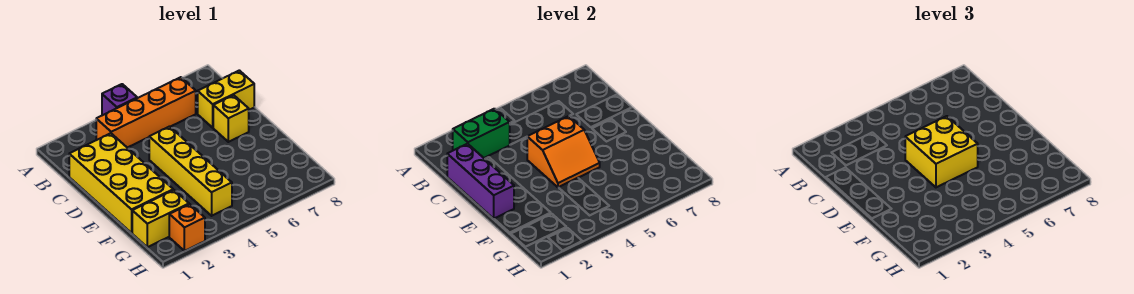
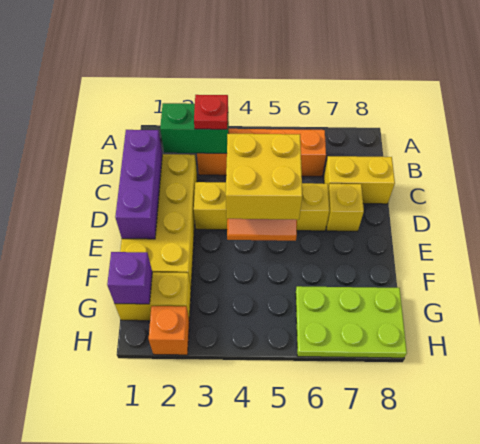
purple 1x1 brick [102,84,137,115] -> purple 1x1 brick moved to [107,252,152,304]
none -> red 1x1 plate [194,95,228,129]
yellow 1x4 brick [149,127,232,216] -> yellow 1x4 brick turned to [194,182,329,231]
none -> lime 2x3 plate [296,286,407,358]

